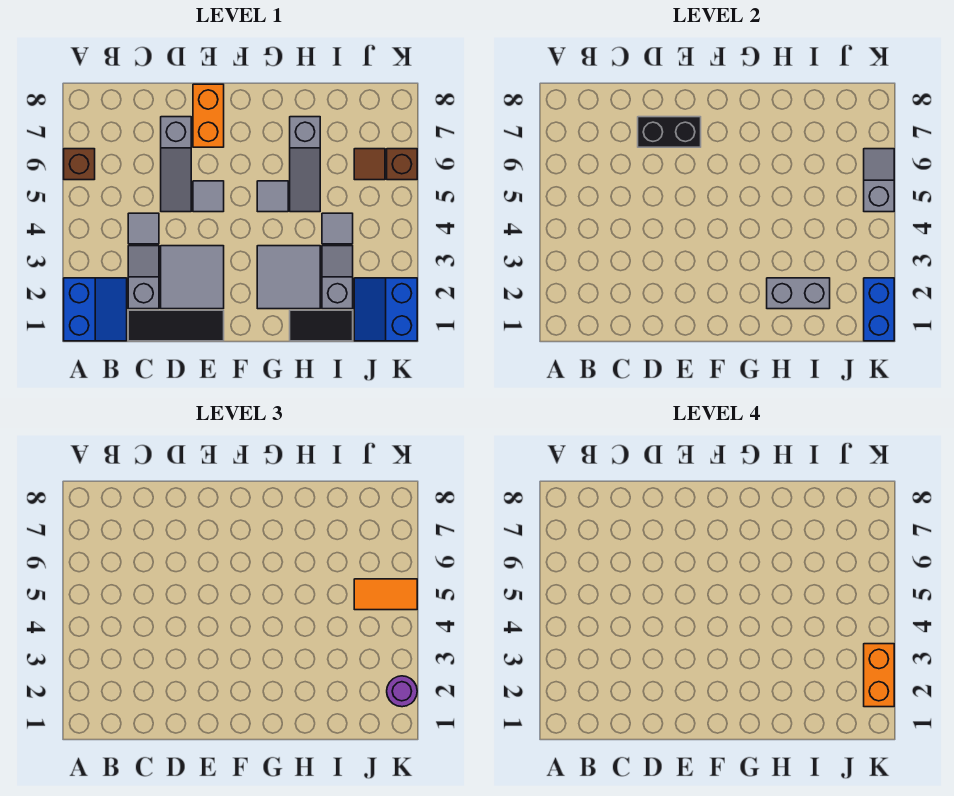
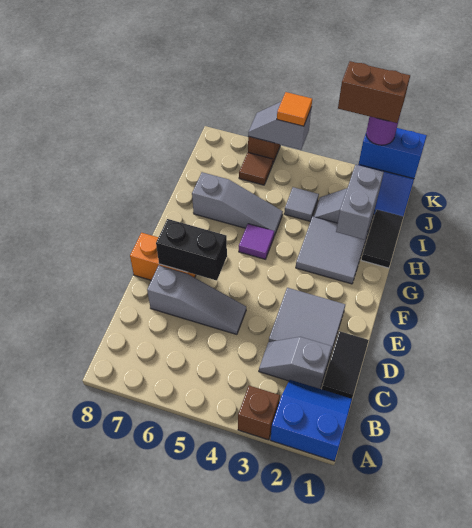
brown 1x1 brick [64,149,95,180] -> brown 1x1 brick moved to [238,386,280,440]
black 1x3 tile [128,310,224,341] -> black 1x2 tile [322,331,369,399]
grey 1x1 tile [128,213,159,244] -> none
black 1x2 brick [638,117,701,147] -> black 1x2 brick turned to [156,219,227,281]
grey 1x1 tile [193,181,224,212] -> none
grey 1x1 tile [257,181,288,212] -> purple 1x1 tile [239,224,274,259]
orange 1x2 tile [354,579,417,610] -> orange 1x1 tile [277,92,312,126]
orange 1x2 brick [864,644,894,707] -> brown 1x2 brick [338,61,410,123]

